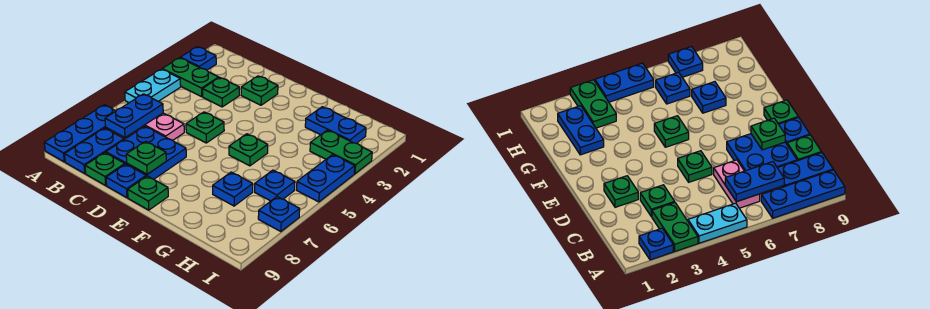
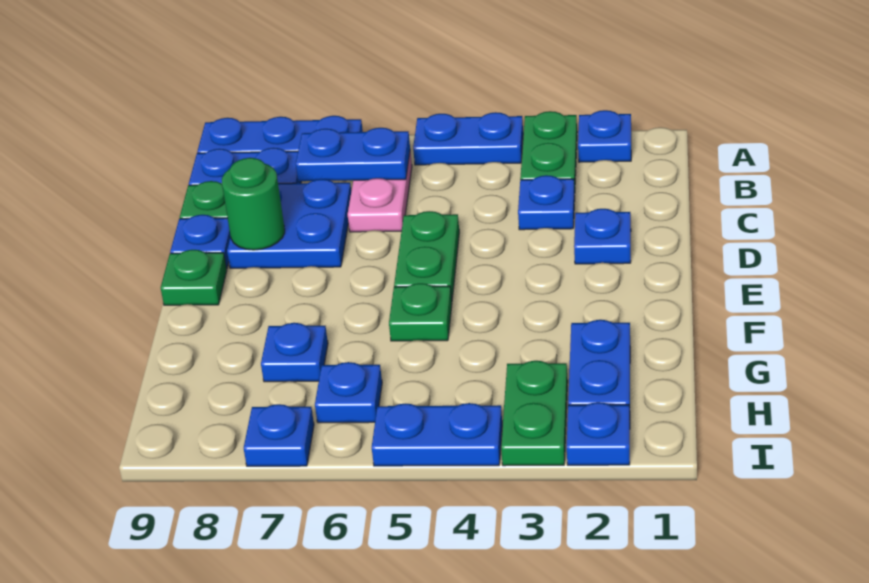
cyan 1x2 plate [125,69,181,103] -> blue 1x2 plate [413,112,523,165]
green 1x1 plate [203,78,239,107] -> blue 1x1 plate [518,175,575,230]
green 1x1 plate [241,76,278,105] -> blue 1x1 plate [574,209,631,264]
green 1x1 plate [186,112,224,143] -> green 1x2 plate [394,211,459,300]
green 1x1 plate [126,141,166,174] -> green 1x1 round brick [222,158,285,250]
none -> blue 1x1 plate [567,402,630,465]

